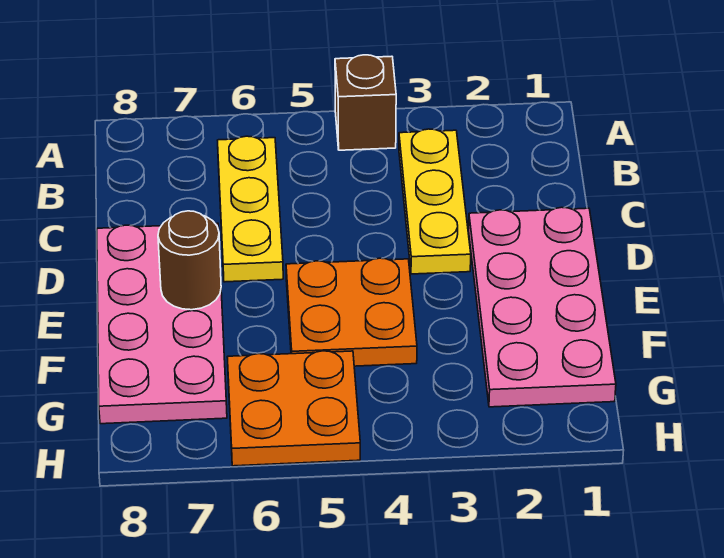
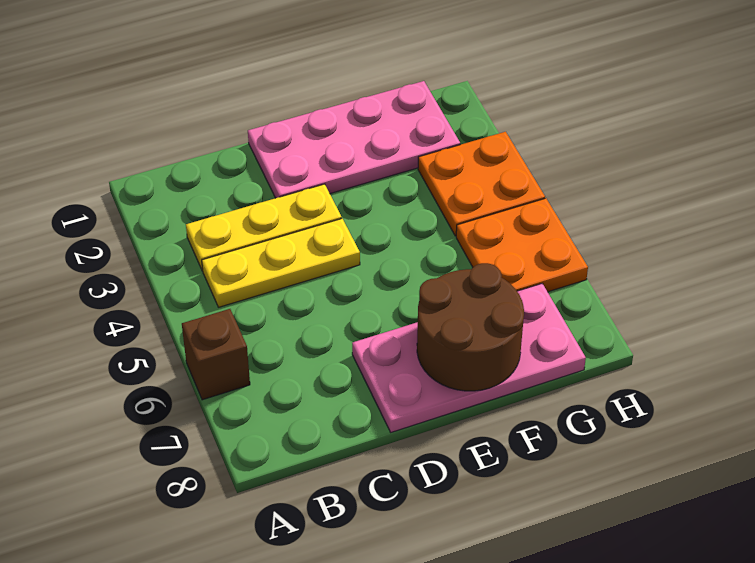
brown 1x1 brick [335,55,396,150] -> brown 1x1 brick moved to [182,309,250,400]
yellow 1x3 plate [218,136,283,282] -> yellow 1x3 plate moved to [202,219,360,307]
orange 2x2 plate [286,258,417,366] -> orange 2x2 plate moved to [418,132,545,236]
brown 1x1 round brick [158,211,221,310] -> brown 2x2 round brick [417,263,524,391]

